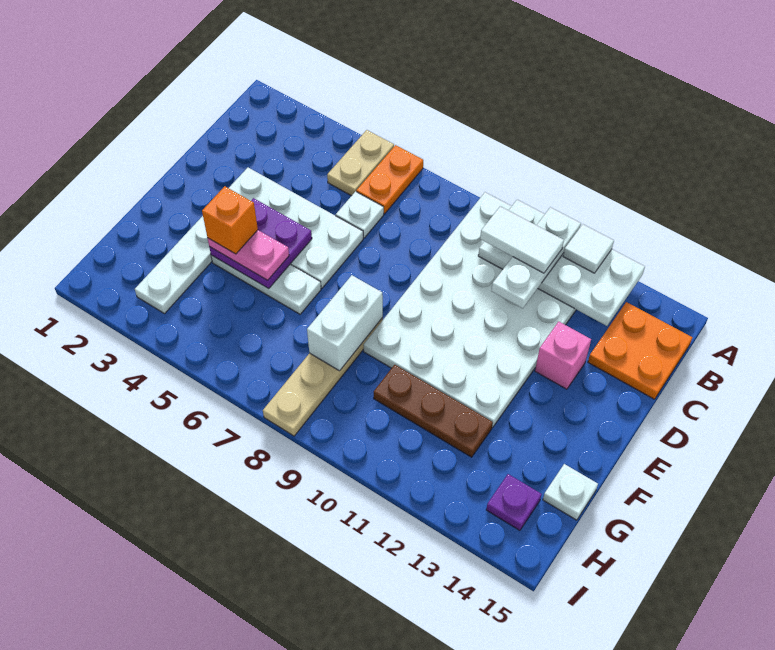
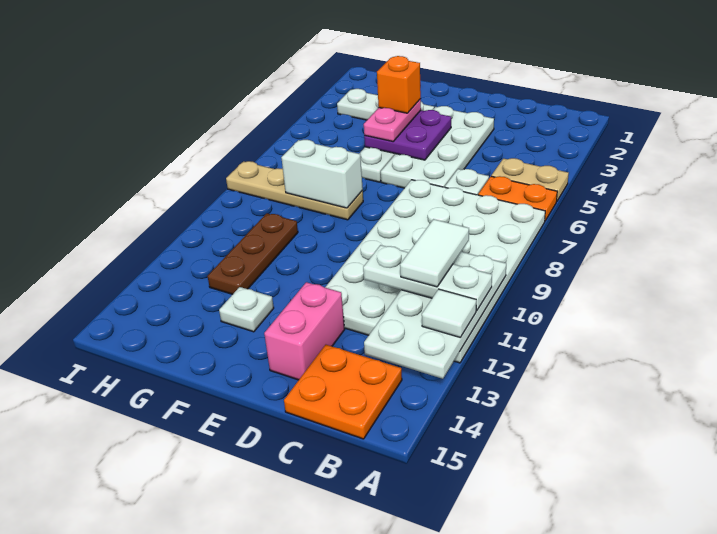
white 4x6 plate [363,192,576,428] -> white 4x6 plate turned to [325,180,545,363]
pink 1x1 brick [535,322,591,389] -> pink 1x2 brick [264,282,345,380]
white 1x1 plate [543,464,598,520] -> white 1x1 plate moved to [219,287,274,332]
purple 1x1 plate [486,474,541,530] -> none

